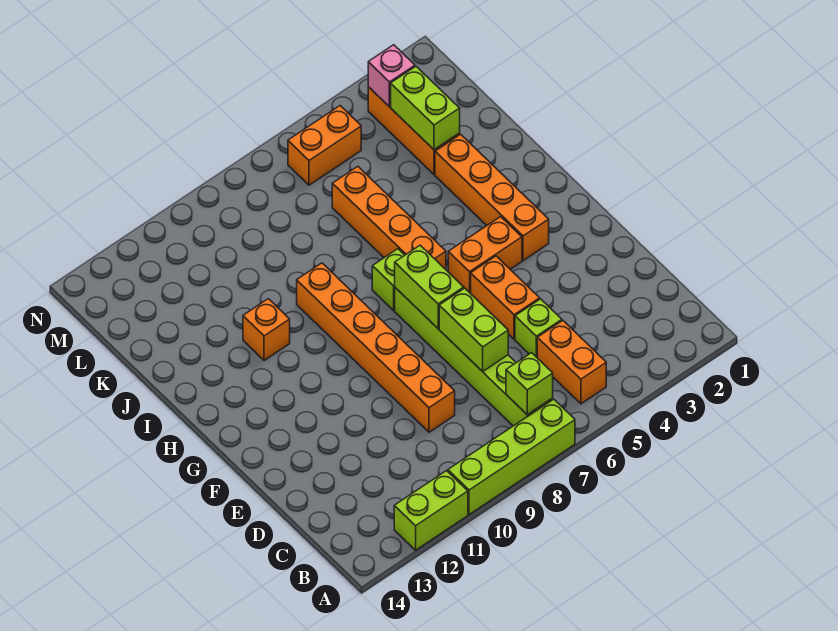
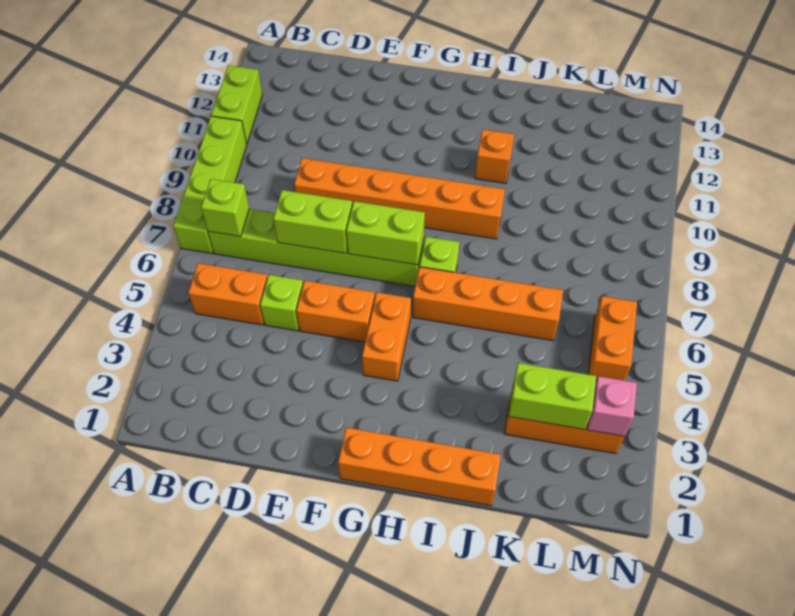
orange 1x4 brick [435,134,549,261] -> orange 1x4 brick moved to [338,427,501,506]

